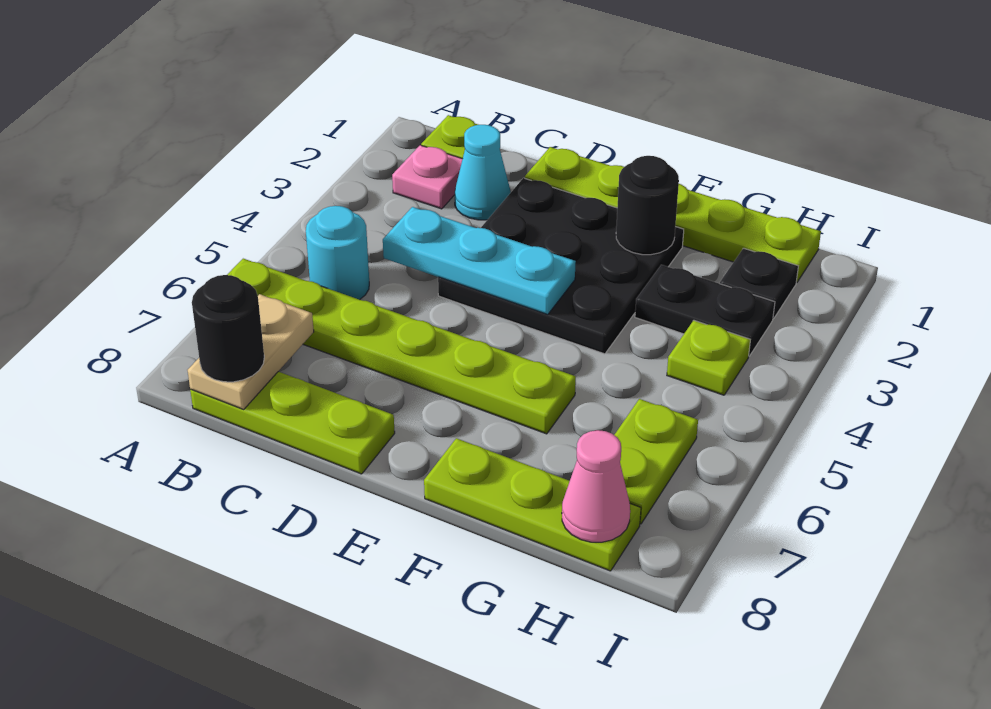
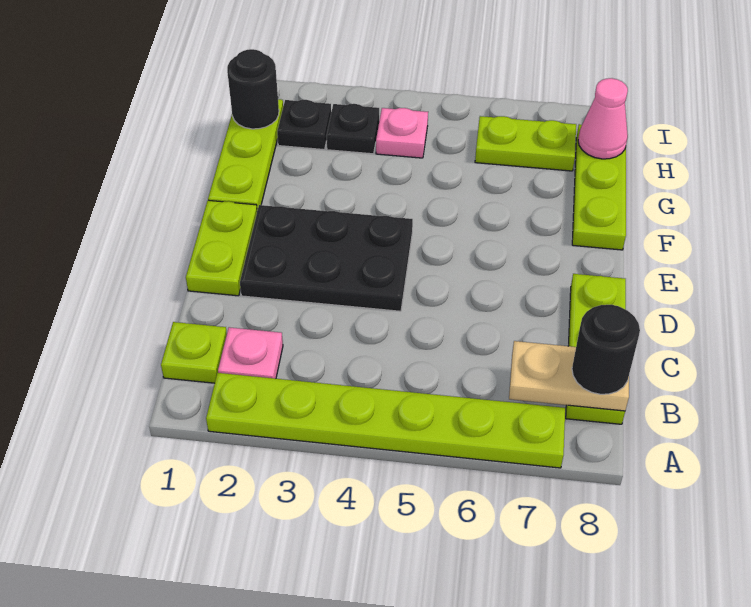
lime 1x6 plate [227,259,576,434] -> lime 1x6 plate turned to [206,373,565,468]
cyan 1x1 round brick [306,206,369,300] -> none
cyan 1x1 cone [455,125,511,220] -> none
cyan 1x3 plate [383,207,576,314] -> none
black 3x3 plate [438,178,684,354] -> black 2x3 plate [240,205,413,311]
black 1x1 round brick [616,156,679,255] -> black 1x1 round brick moved to [227,49,279,129]
black 1x2 plate [635,265,775,356] -> black 1x1 plate [326,104,379,154]
lime 1x1 plate [667,320,750,395] -> pink 1x1 plate [376,108,428,158]

